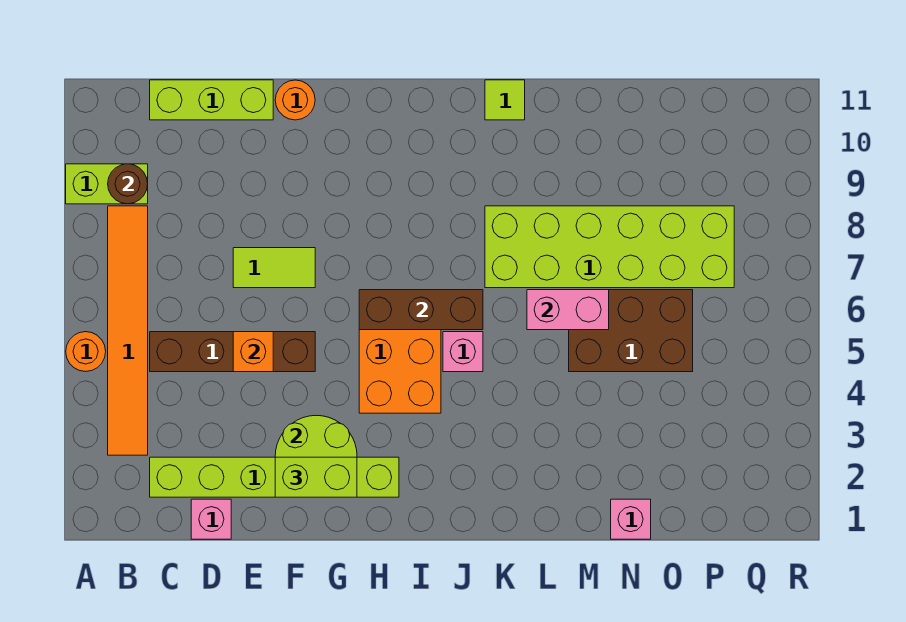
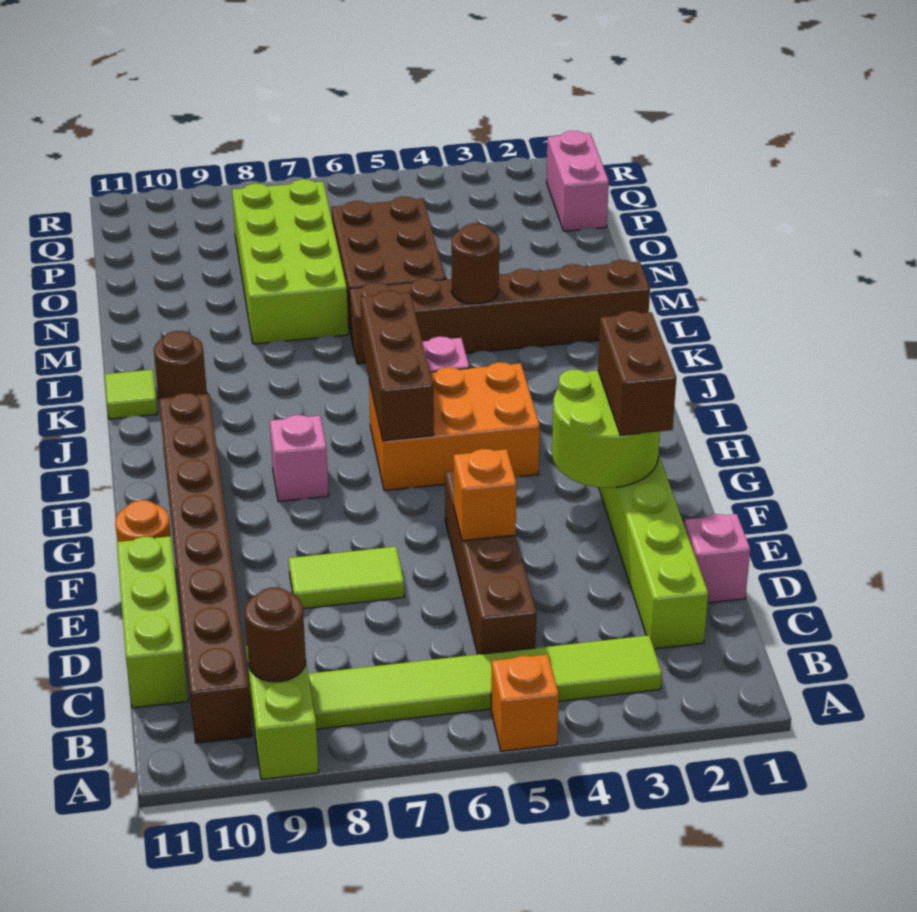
orange 1x1 round brick [66,332,106,372] -> orange 1x1 brick [491,654,559,751]
orange 1x6 tile [108,206,148,455] -> lime 1x6 tile [308,635,662,729]
none -> brown 1x8 brick [159,393,252,743]
lime 1x2 tile [233,248,315,288] -> lime 1x2 tile turned to [289,547,404,609]
lime 1x2 brick [275,457,357,497] -> brown 1x2 brick [598,311,676,435]
lime 2x6 brick [485,206,734,288] -> lime 2x4 brick [232,179,348,344]
none -> brown 1x1 round brick [154,331,207,399]
none -> brown 1x6 brick [349,260,650,364]
none -> brown 1x1 round brick [452,223,499,304]
pink 1x2 brick [527,290,609,330] -> pink 1x2 brick moved to [547,131,609,231]
pink 1x1 brick [611,499,651,539] -> pink 1x1 brick moved to [270,415,329,502]

